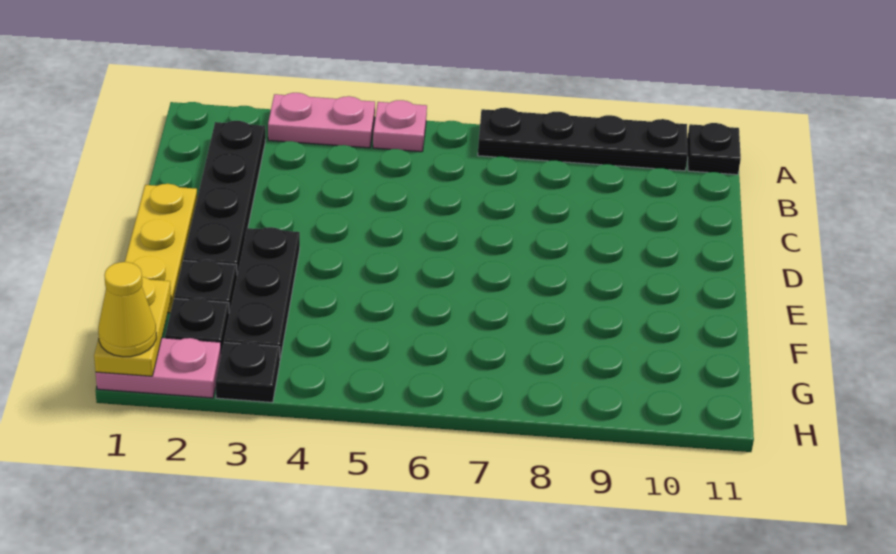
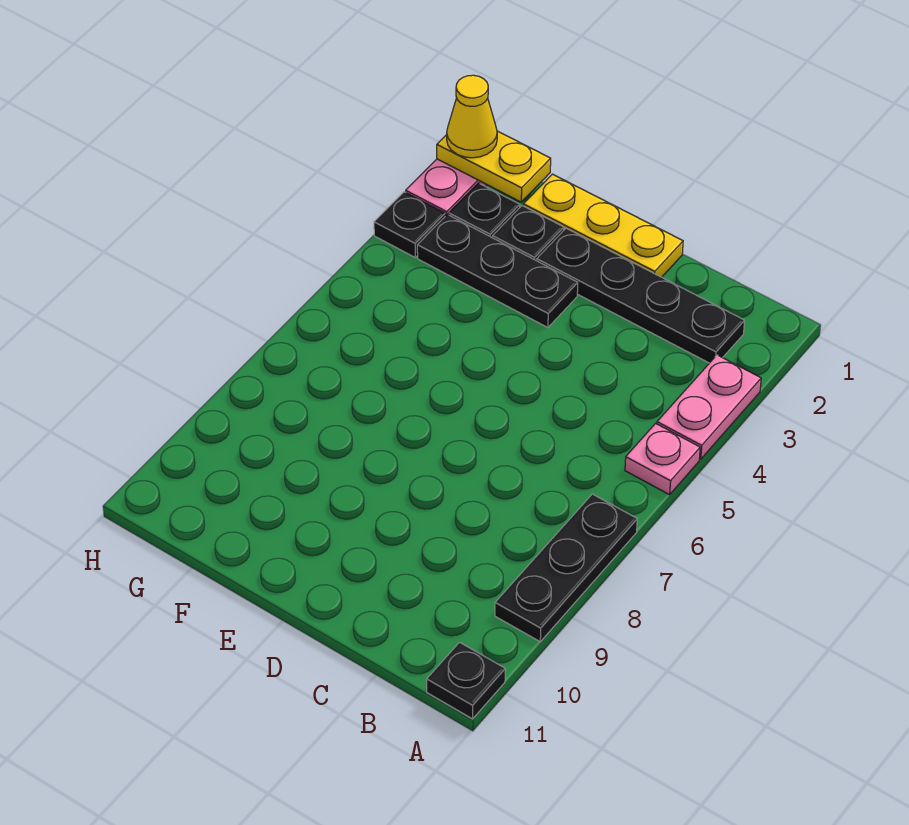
black 1x4 plate [478,108,688,171] -> black 1x3 plate [495,494,637,642]

